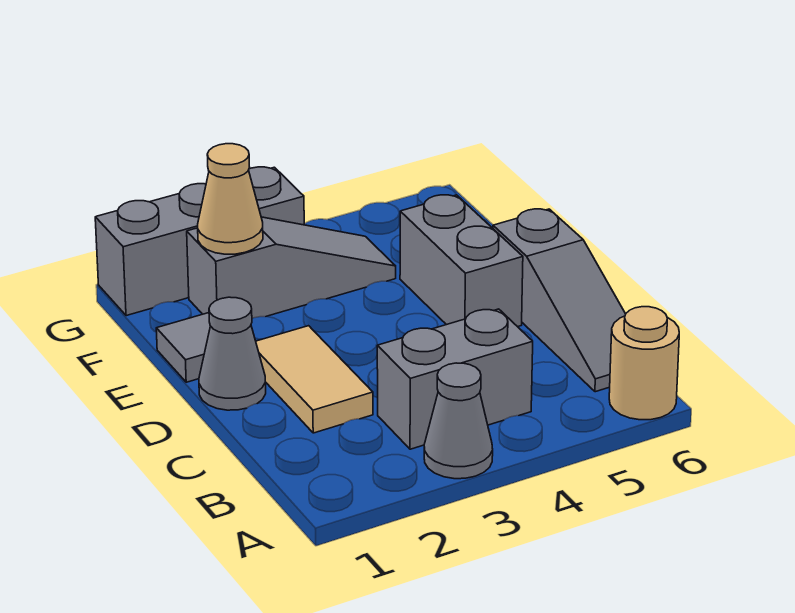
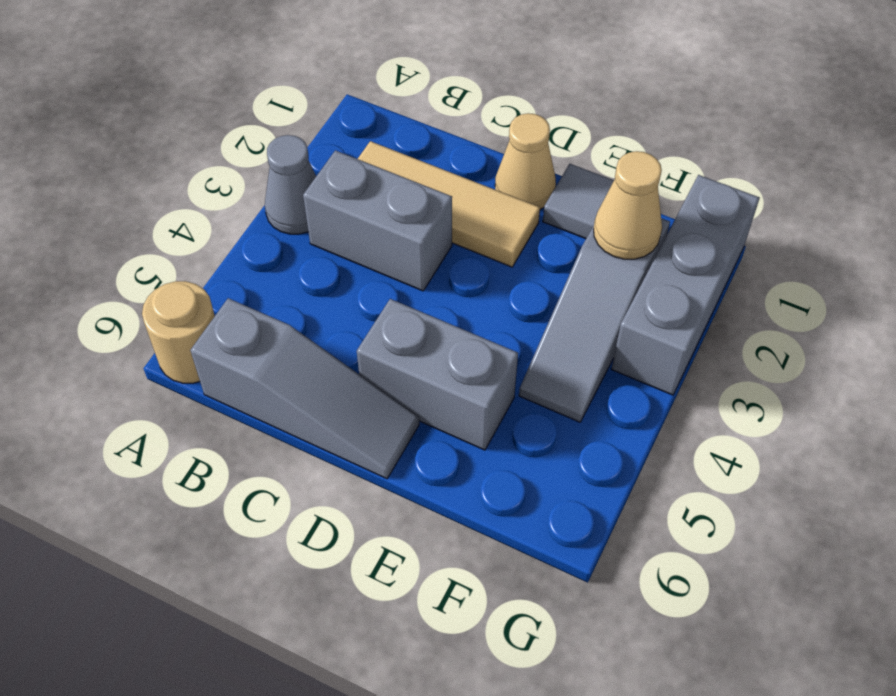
grey 1x2 brick [377,309,533,449] -> grey 1x2 brick turned to [303,150,452,291]
grey 1x3 slope [493,209,626,392] -> grey 1x3 slope turned to [190,298,419,479]
tan 1x2 tile [256,326,373,433] -> tan 1x3 tile [358,141,540,267]
grey 1x1 cone [199,297,266,410] -> tan 1x1 cone [495,113,556,209]

